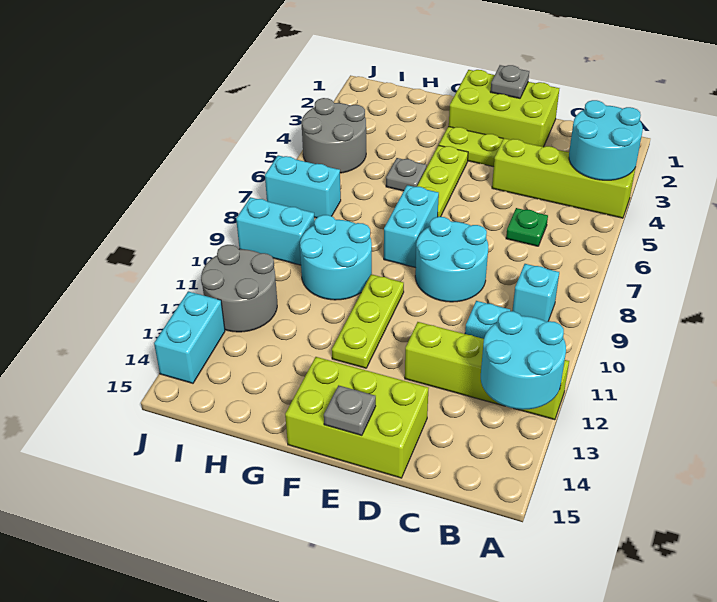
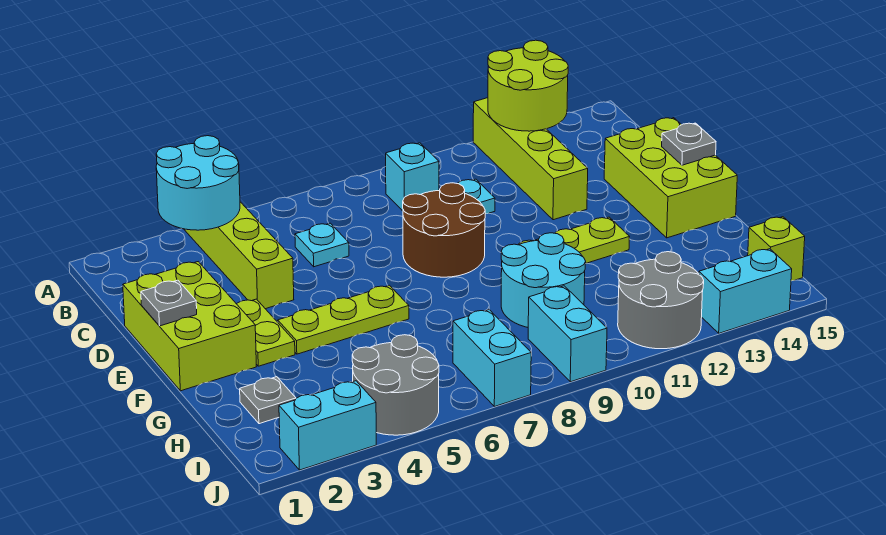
cyan 2x2 round brick [481,311,566,410] -> lime 2x2 round brick [488,40,568,131]
green 1x1 plate [506,208,548,246] -> cyan 1x1 plate [295,223,349,267]
cyan 2x2 round brick [415,217,488,302] -> brown 2x2 round brick [403,183,485,277]
cyan 1x2 brick [384,185,439,268] -> cyan 1x2 brick moved to [279,381,376,470]
grey 1x1 plate [386,158,427,191] -> grey 1x1 plate moved to [240,377,296,424]
none -> lime 1x1 brick [748,217,805,281]

